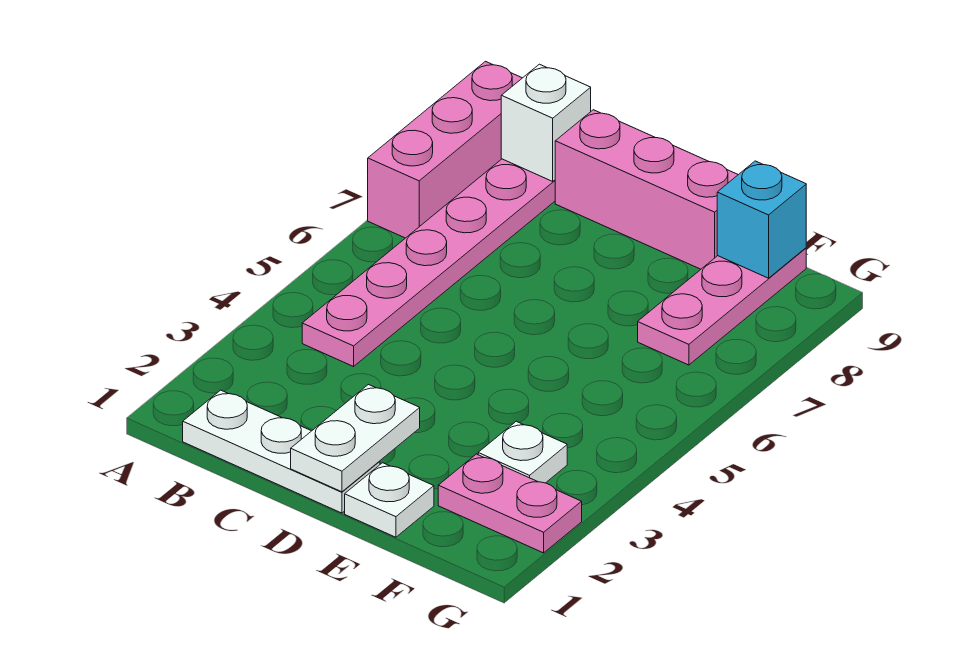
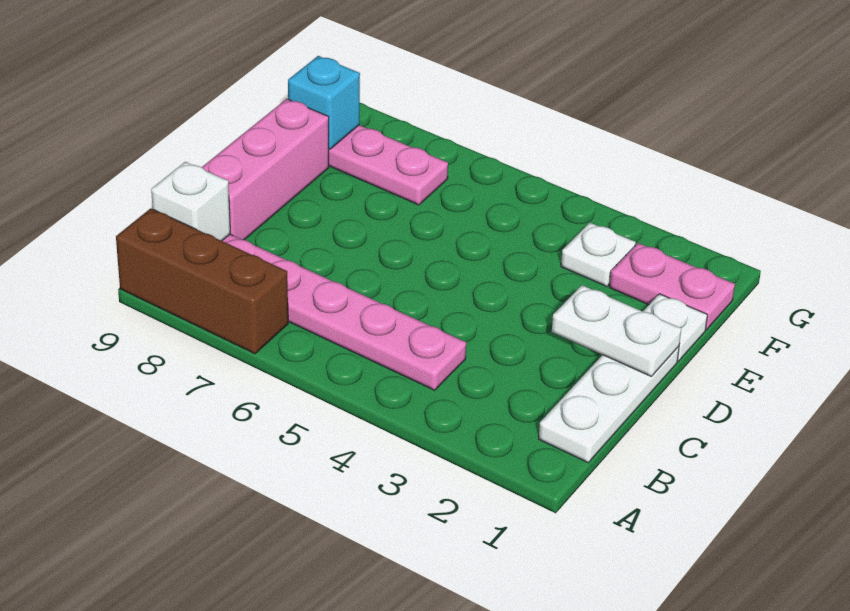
pink 1x3 brick [368,62,522,238] -> brown 1x3 brick [116,208,288,354]
pink 1x2 plate [438,454,582,553] -> pink 1x2 plate turned to [609,243,735,330]

